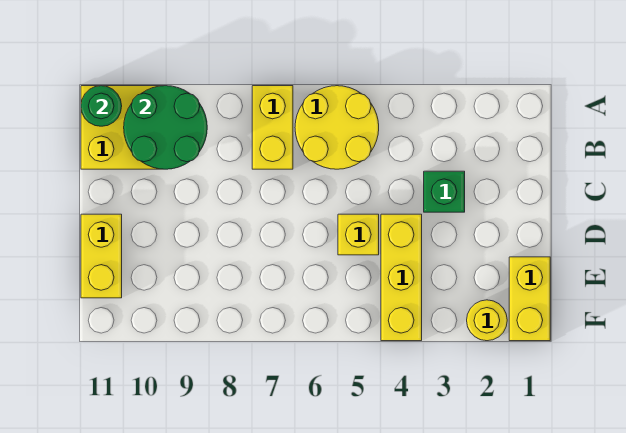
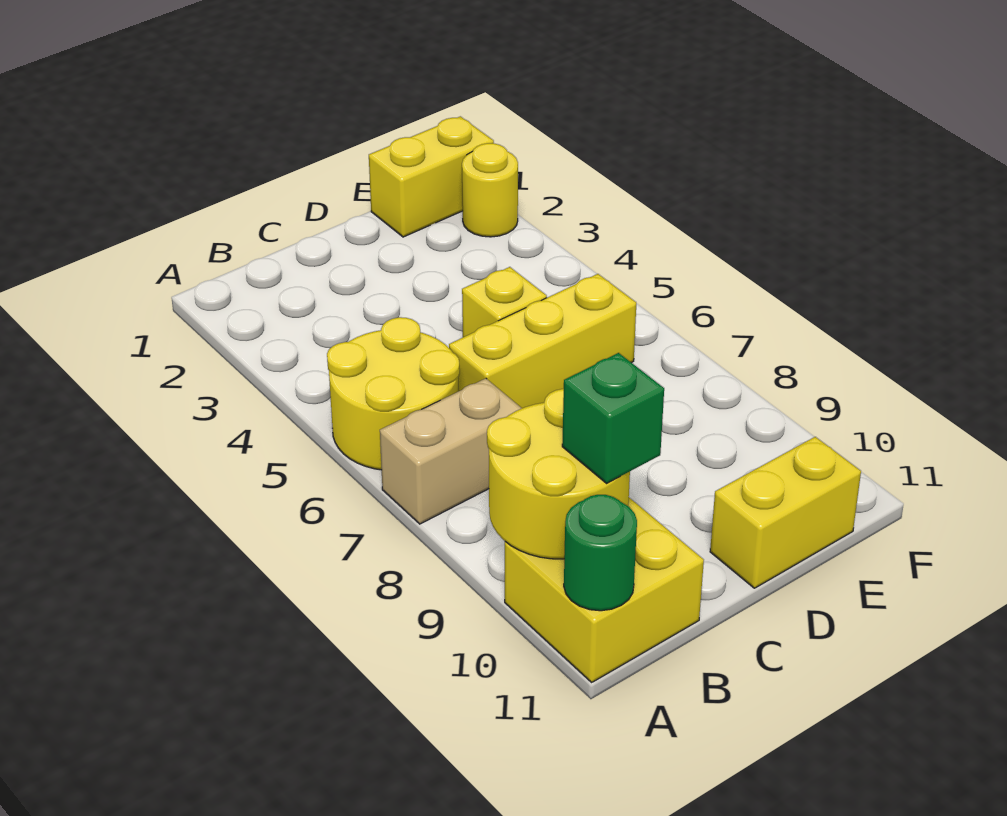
yellow 1x2 brick [252,86,293,169] -> tan 1x2 brick [380,378,522,524]
green 2x2 round brick [124,86,207,169] -> yellow 2x2 round brick [487,389,630,559]
green 1x1 brick [424,171,465,212] -> green 1x1 brick moved to [562,353,664,483]
yellow 1x3 brick [381,214,422,341] -> yellow 1x3 brick moved to [449,274,636,408]

